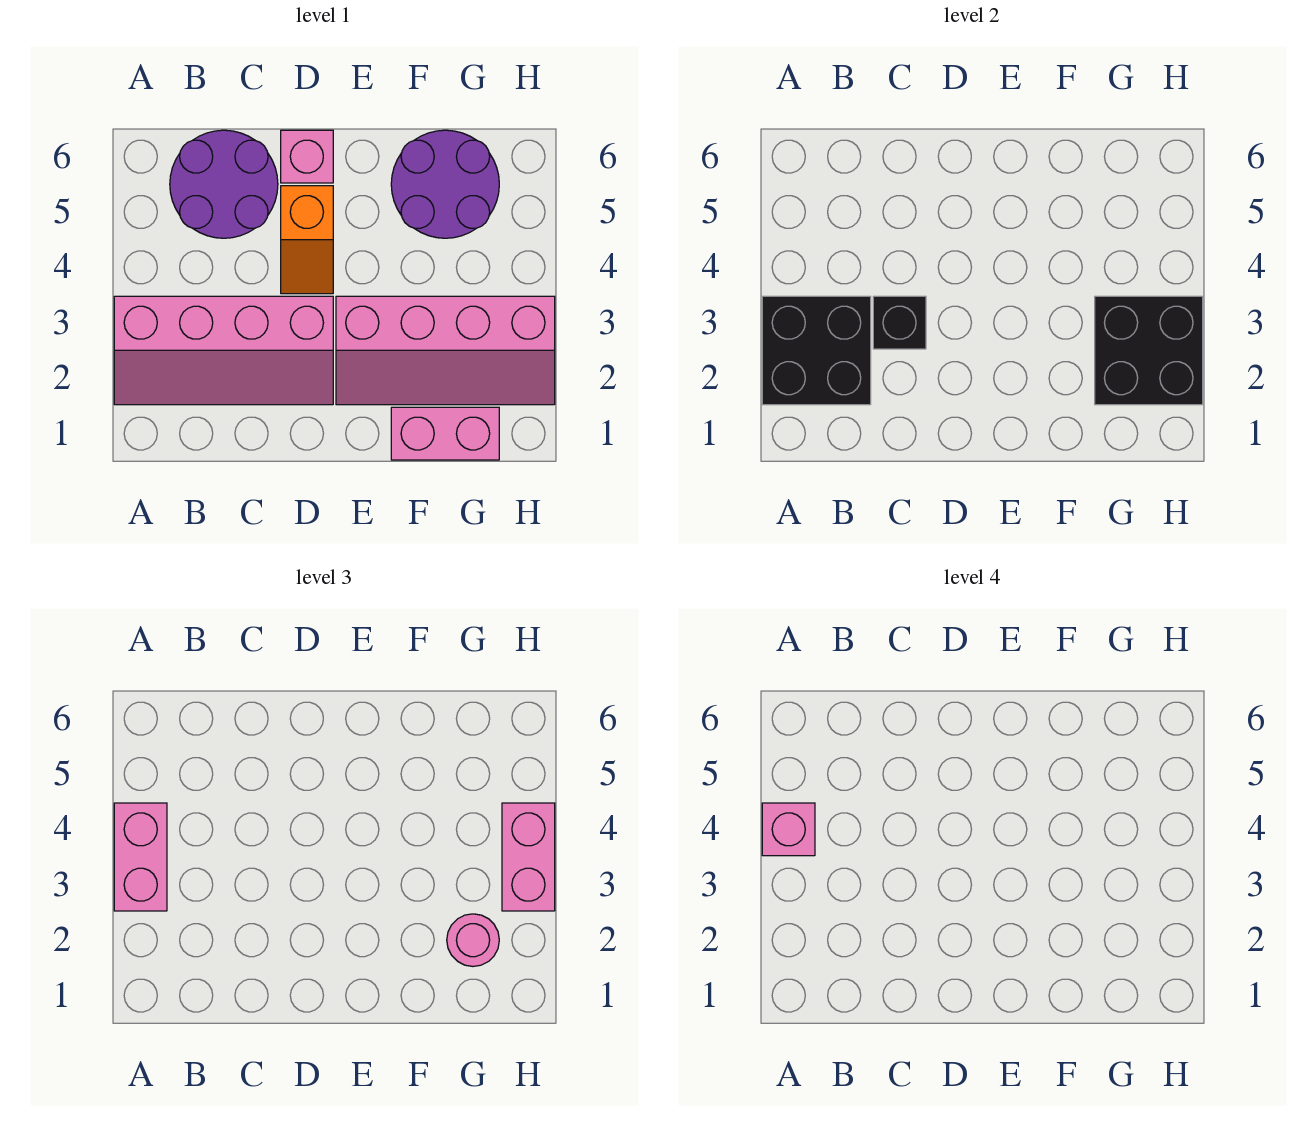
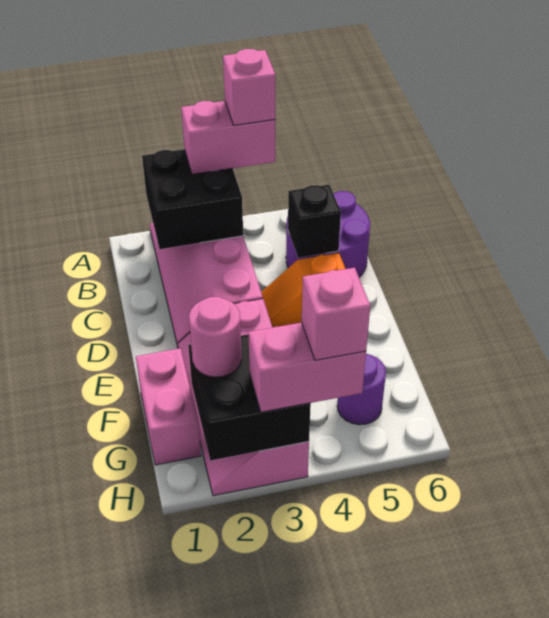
black 1x1 brick [873,296,926,349] -> black 1x1 brick moved to [288,185,341,258]
pink 1x1 brick [281,130,333,183] -> pink 1x1 brick moved to [302,268,370,360]
purple 2x2 round brick [391,130,499,238] -> purple 1x1 round brick [337,354,386,425]

